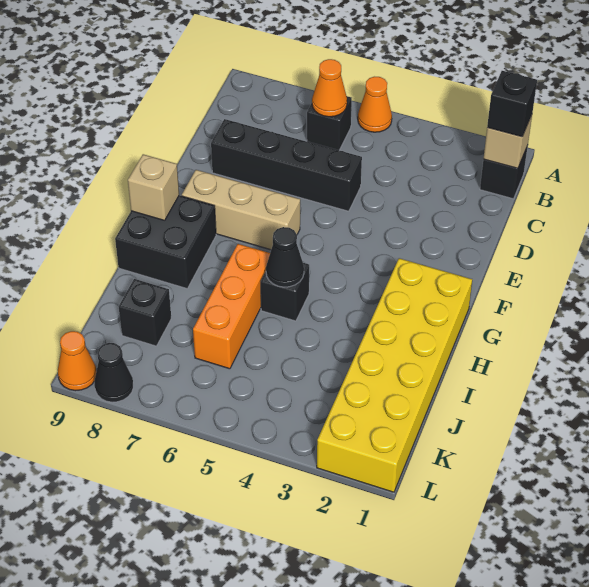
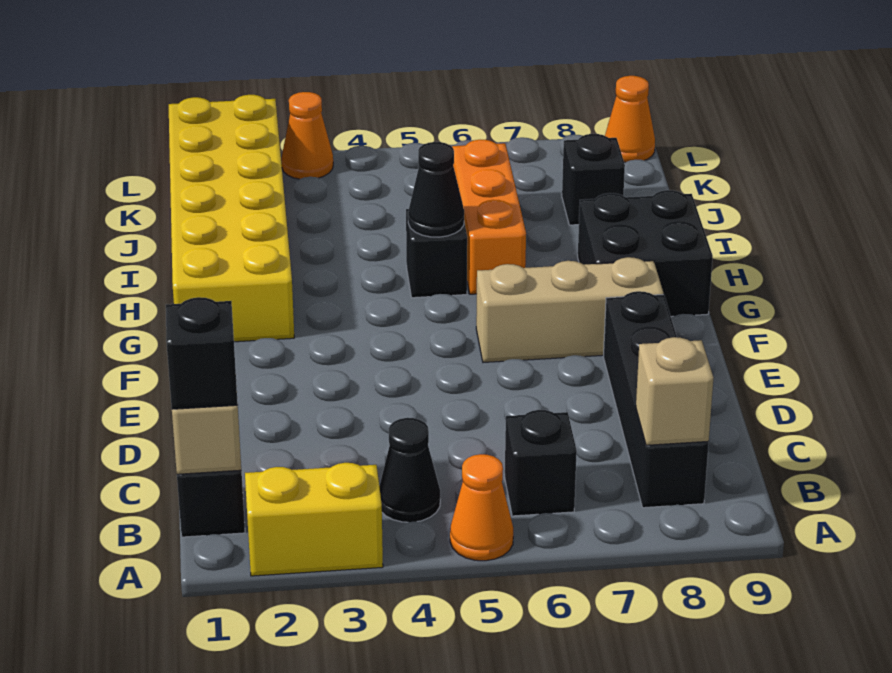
none -> yellow 1x2 brick [245,463,383,576]
orange 1x1 cone [312,59,347,117] -> orange 1x1 cone moved to [281,92,333,179]
black 1x4 brick [211,119,362,211] -> black 1x4 brick turned to [603,291,709,508]
tan 1x1 brick [128,154,179,220] -> tan 1x1 brick moved to [636,337,713,445]
black 1x1 cone [94,343,133,402] -> black 1x1 cone moved to [379,418,440,522]

